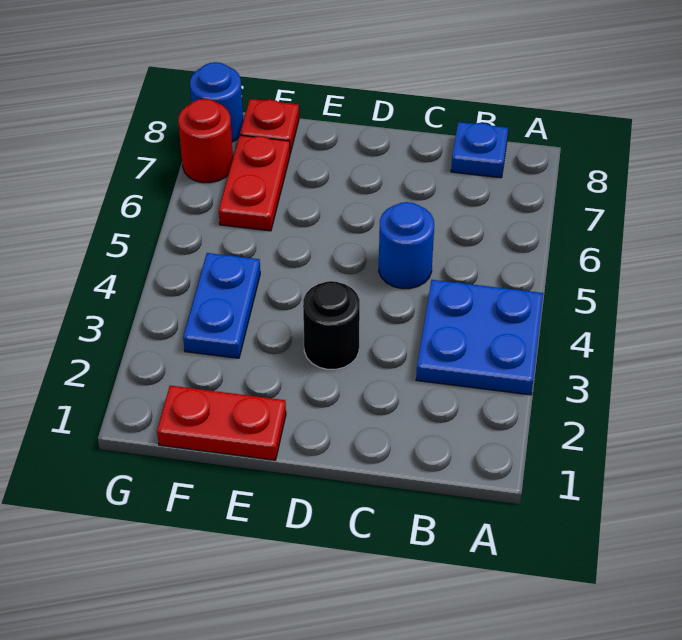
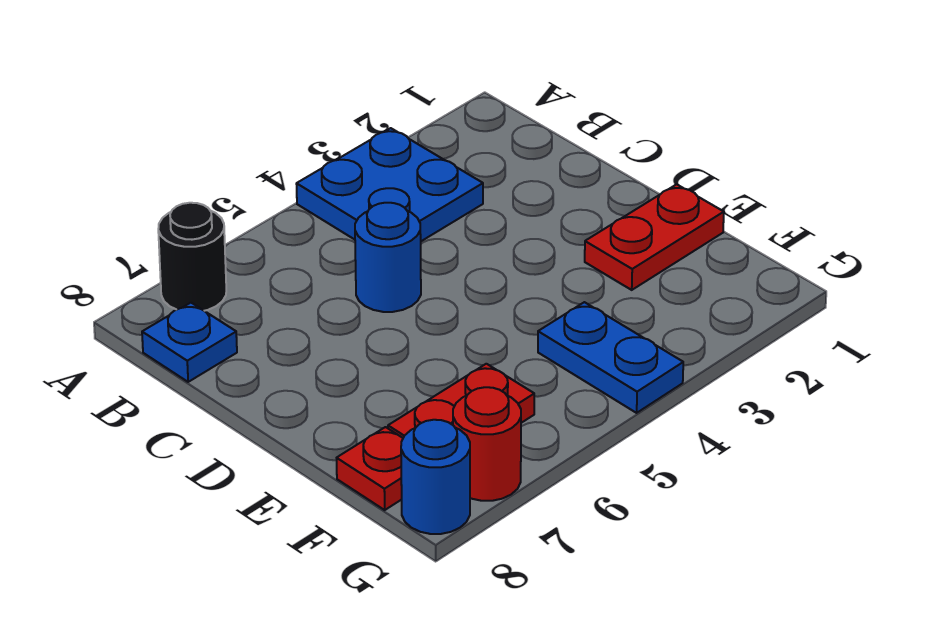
black 1x1 round brick [303,281,360,369] -> black 1x1 round brick moved to [158,203,226,311]
red 1x2 plate [157,386,286,460] -> red 1x2 plate turned to [585,184,724,290]
blue 1x2 plate [183,253,260,358] -> blue 1x2 plate turned to [538,302,683,413]

